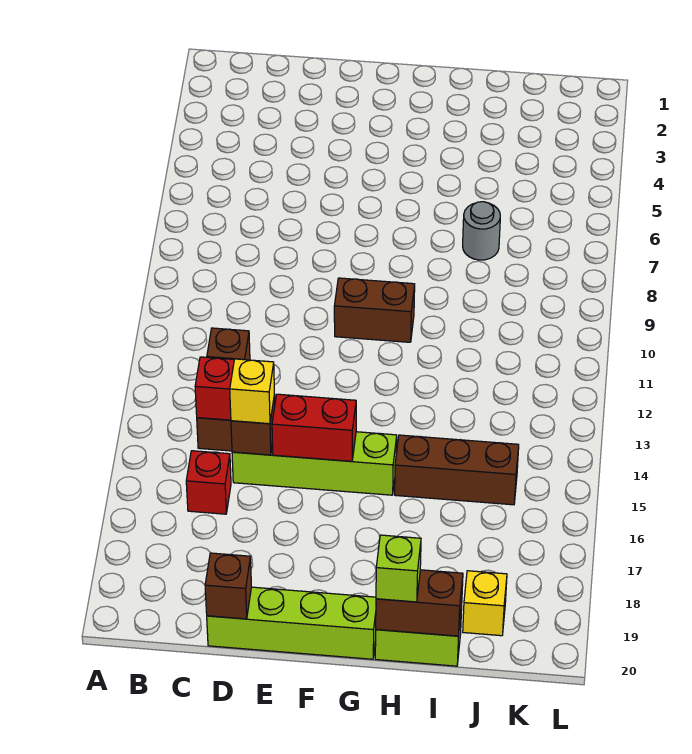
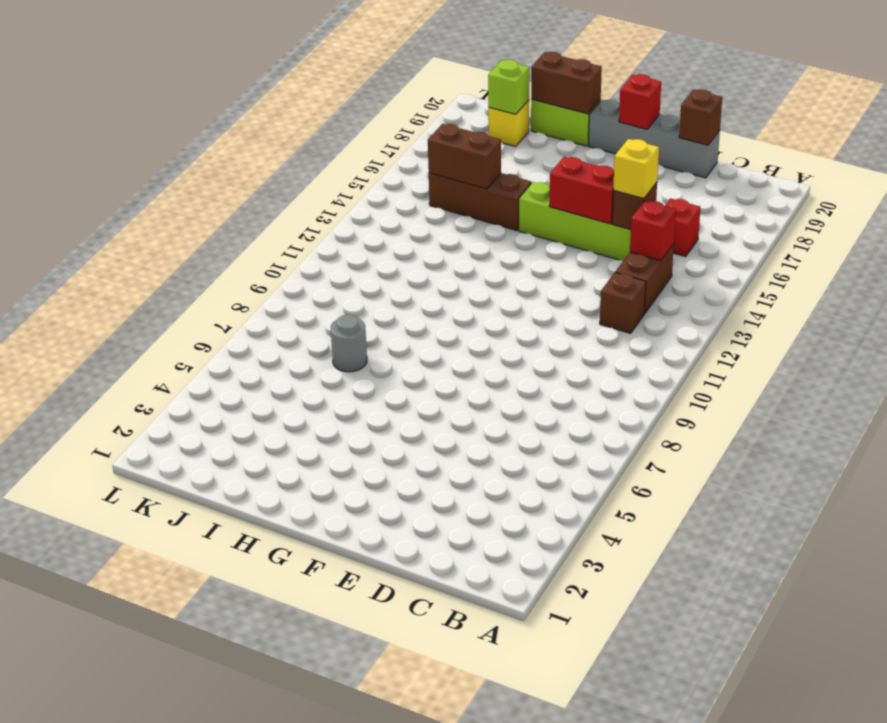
lime 1x4 brick [207,587,376,659] -> grey 1x4 brick [589,100,720,178]
brown 1x2 brick [334,278,415,342] -> brown 1x2 brick moved to [428,124,501,189]
none -> red 1x1 brick [619,74,661,129]
lime 1x1 brick [376,535,421,602] -> lime 1x1 brick moved to [488,60,529,114]

